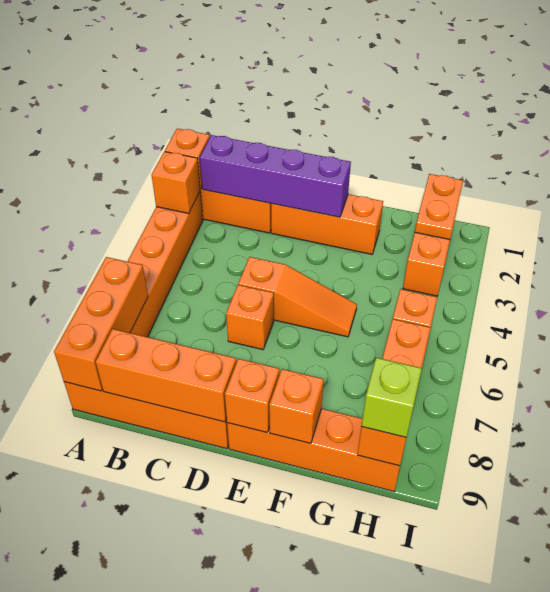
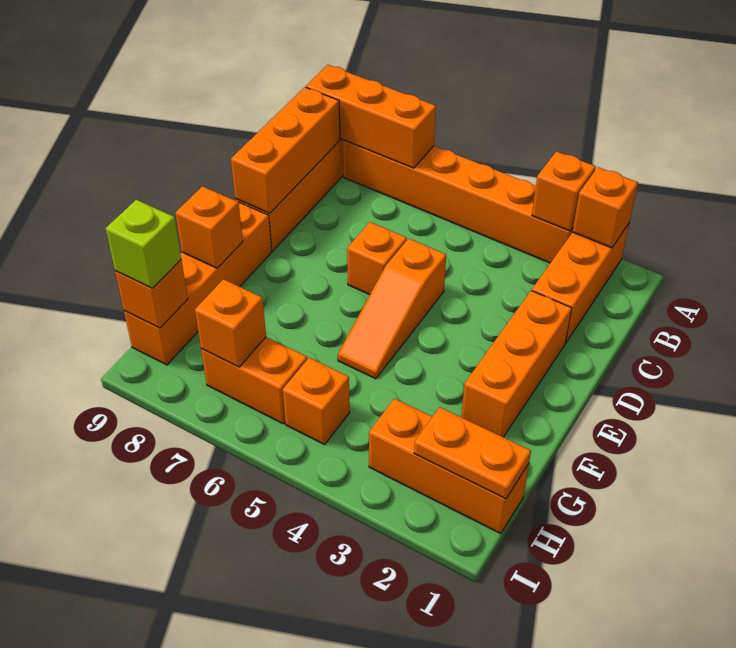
purple 1x4 brick [200,135,351,217] -> none
orange 1x1 brick [225,359,279,433] -> orange 1x1 brick moved to [195,279,266,367]

